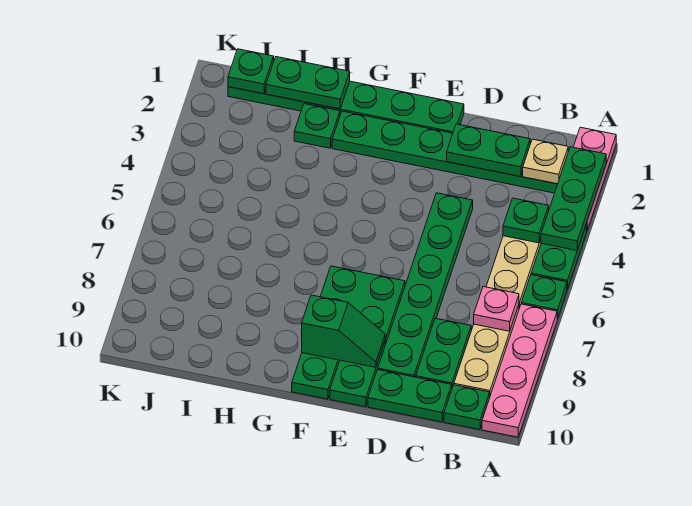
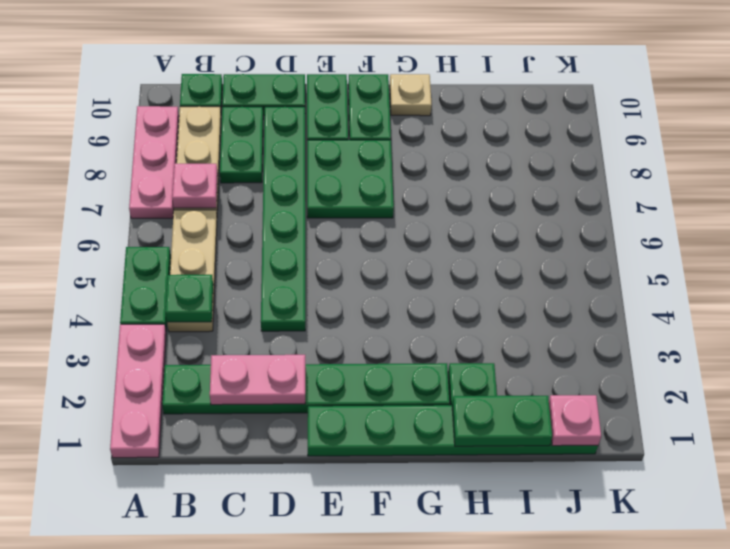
green 1x3 plate [541,147,606,250] -> none
green 1x1 plate [521,275,567,319] -> none
pink 1x4 plate [482,304,557,437] -> pink 1x3 plate [129,106,179,218]
tan 1x1 plate [523,139,568,184] -> tan 1x1 plate moved to [390,74,432,116]
green 1x2 plate [447,124,530,177] -> pink 1x2 plate [210,355,305,405]
green 1x2 slope [302,295,385,367] -> none
green 1x1 plate [228,49,274,94] -> pink 1x1 plate [549,395,601,446]

